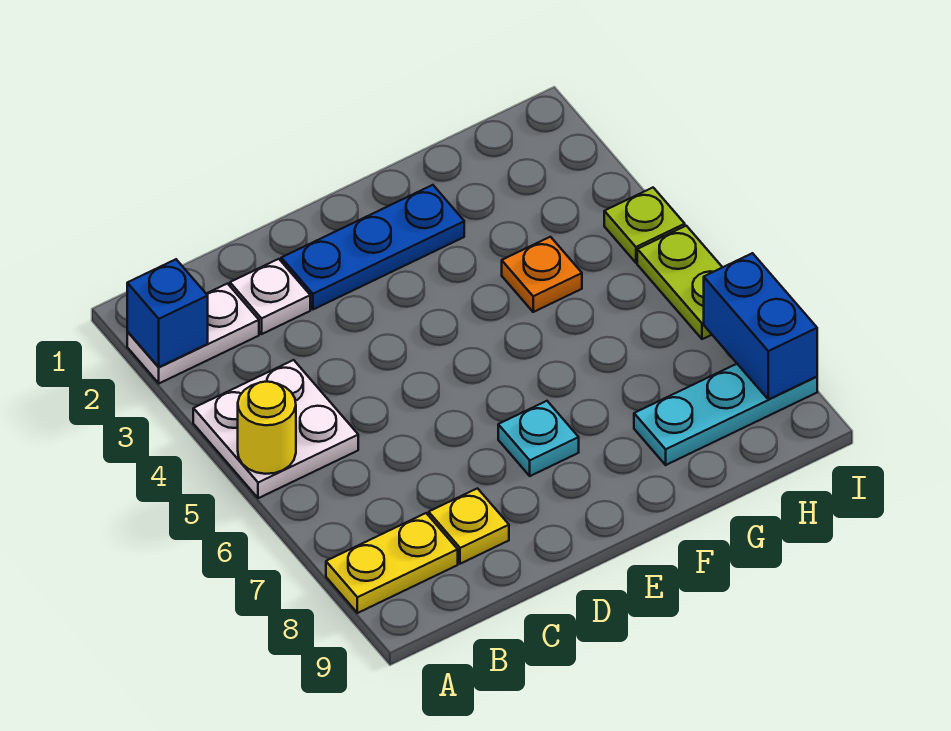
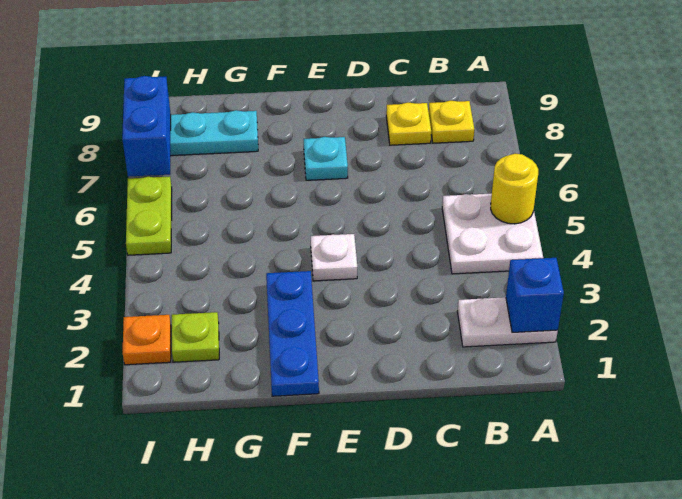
yellow 1x2 plate [326,513,458,613] -> yellow 1x1 plate [429,101,474,143]
white 1x1 plate [230,259,310,334] -> white 1x1 plate moved to [311,234,357,281]
blue 1x3 plate [281,185,464,309] -> blue 1x3 plate turned to [266,271,319,396]
orange 1x1 plate [502,237,582,312] -> orange 1x1 plate moved to [123,315,171,365]
lime 1x1 plate [604,188,685,263] -> lime 1x1 plate moved to [172,312,219,362]

